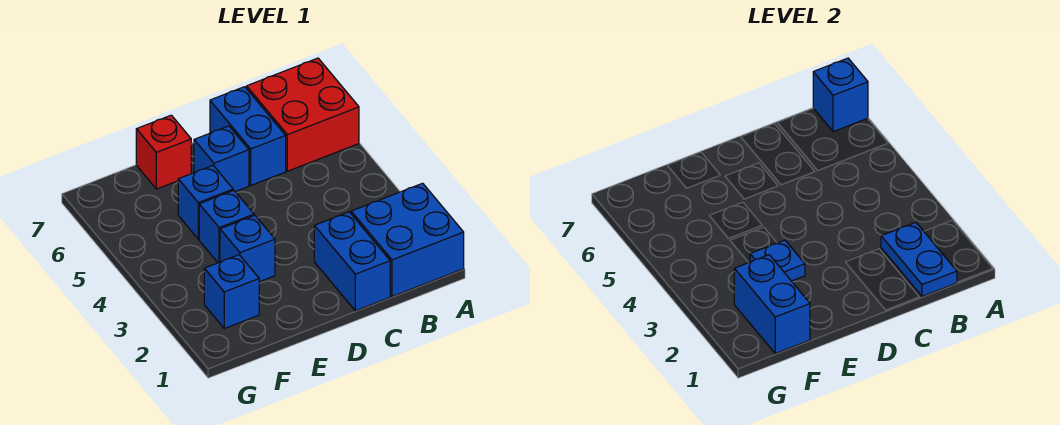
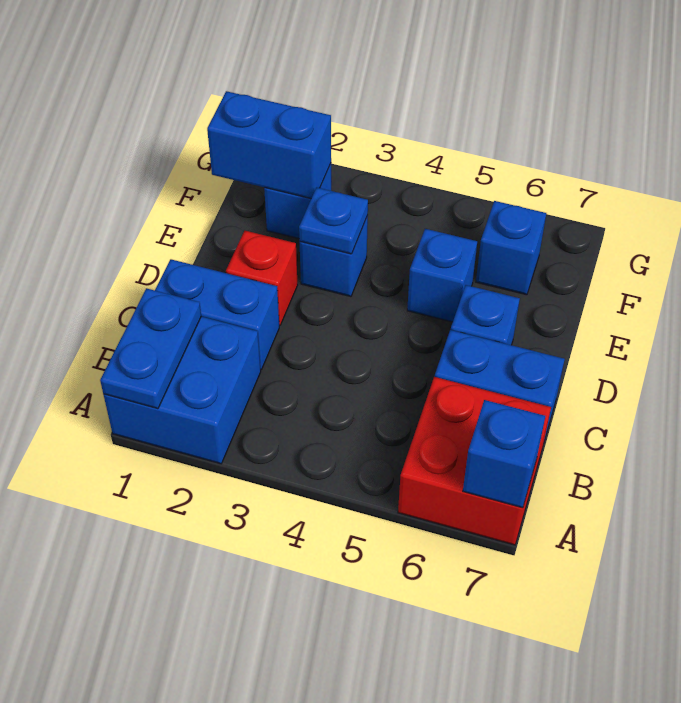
blue 1x2 plate [881,222,957,296] -> blue 1x2 plate turned to [100,288,201,409]
blue 1x1 brick [199,191,254,263] -> blue 1x1 brick moved to [476,201,546,295]
red 1x1 brick [136,115,191,189] -> red 1x1 brick moved to [226,231,298,325]

